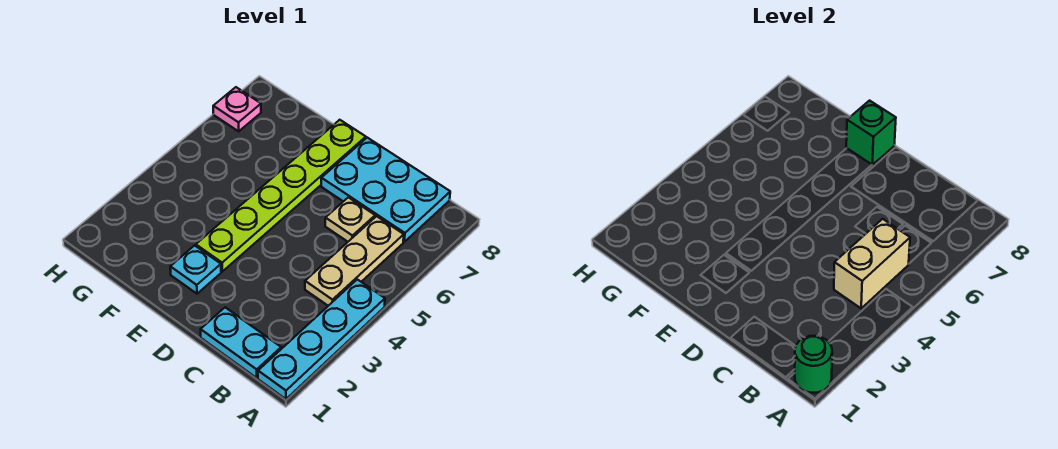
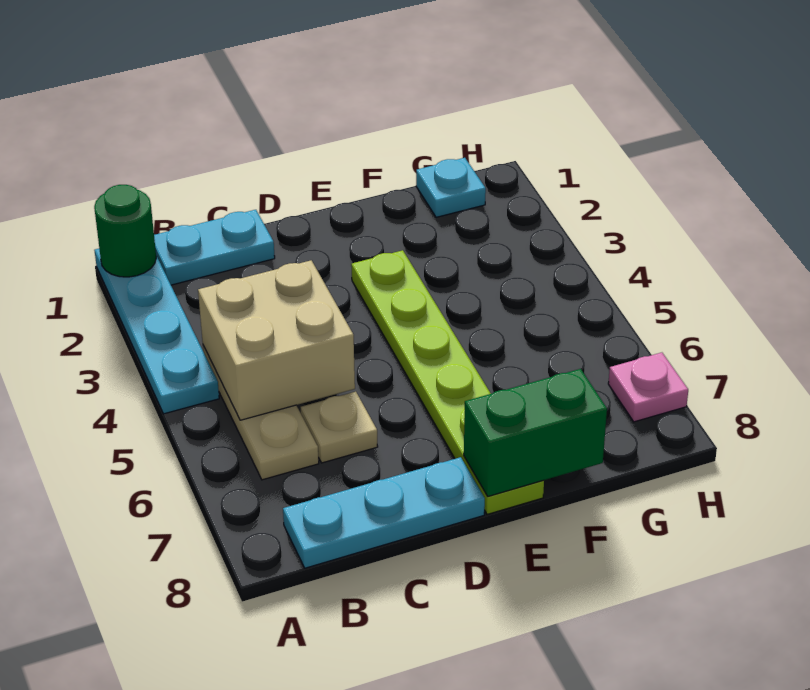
tan 1x2 brick [834,219,910,308] -> tan 2x2 brick [198,260,355,420]
cyan 2x3 plate [321,138,450,242] -> cyan 1x3 plate [283,457,485,568]
cyan 1x1 plate [170,245,221,294] -> cyan 1x1 plate moved to [416,158,486,217]
green 1x1 brick [846,101,896,165] -> green 1x2 brick [464,369,607,496]

